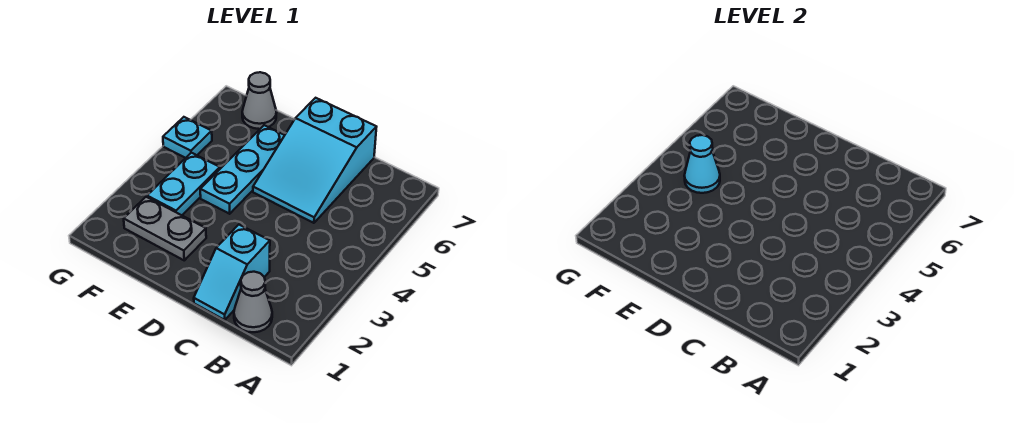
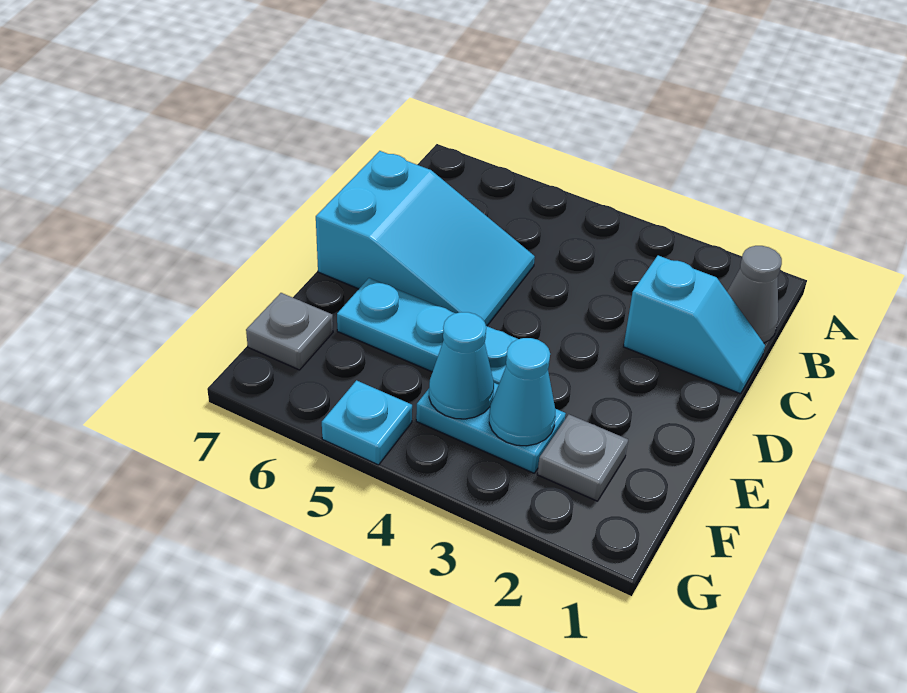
grey 1x2 plate [124,197,206,260] -> grey 1x1 plate [537,415,628,501]
none -> cyan 1x1 cone [489,338,556,446]
grey 1x1 cone [242,72,277,129] -> grey 1x1 plate [246,293,333,370]

